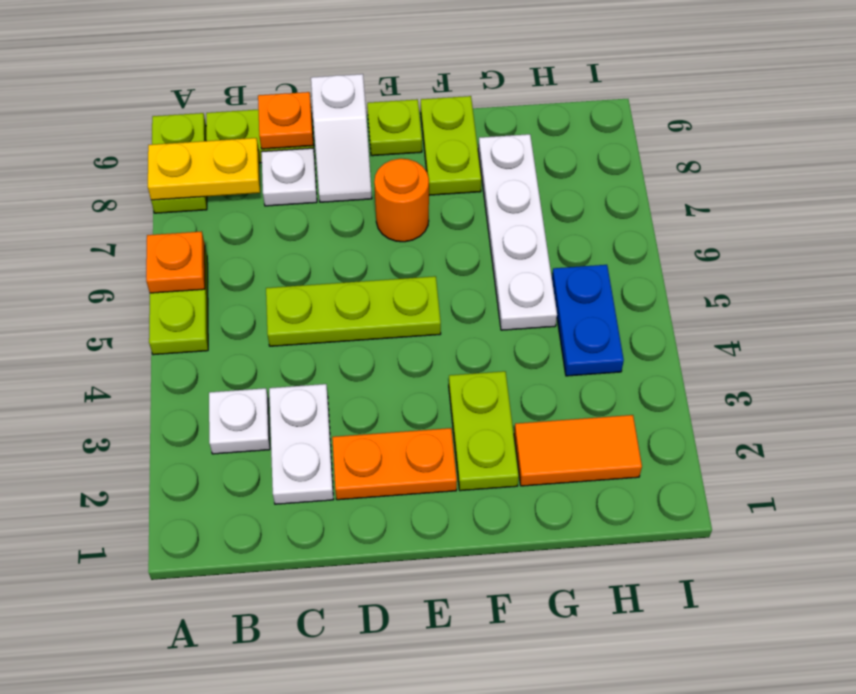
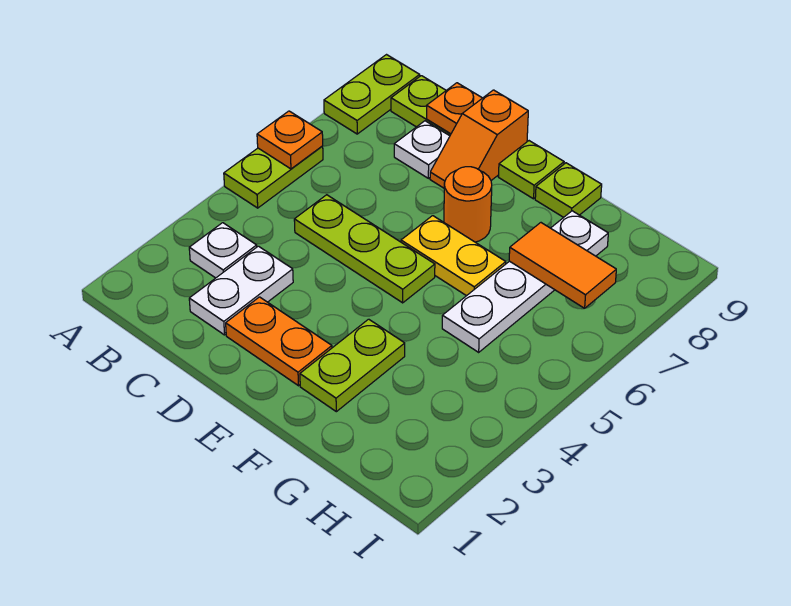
yellow 1x2 plate [148,138,260,200] -> yellow 1x2 plate moved to [401,216,506,296]
white 1x2 slope [311,74,372,202] -> orange 1x2 slope [430,90,528,188]
lime 1x2 plate [421,96,482,195] -> lime 1x1 plate [535,163,602,217]
orange 1x2 tile [514,415,642,486] -> orange 1x2 tile moved to [509,223,616,308]
blue 1x2 plate [552,265,624,376] -> none

